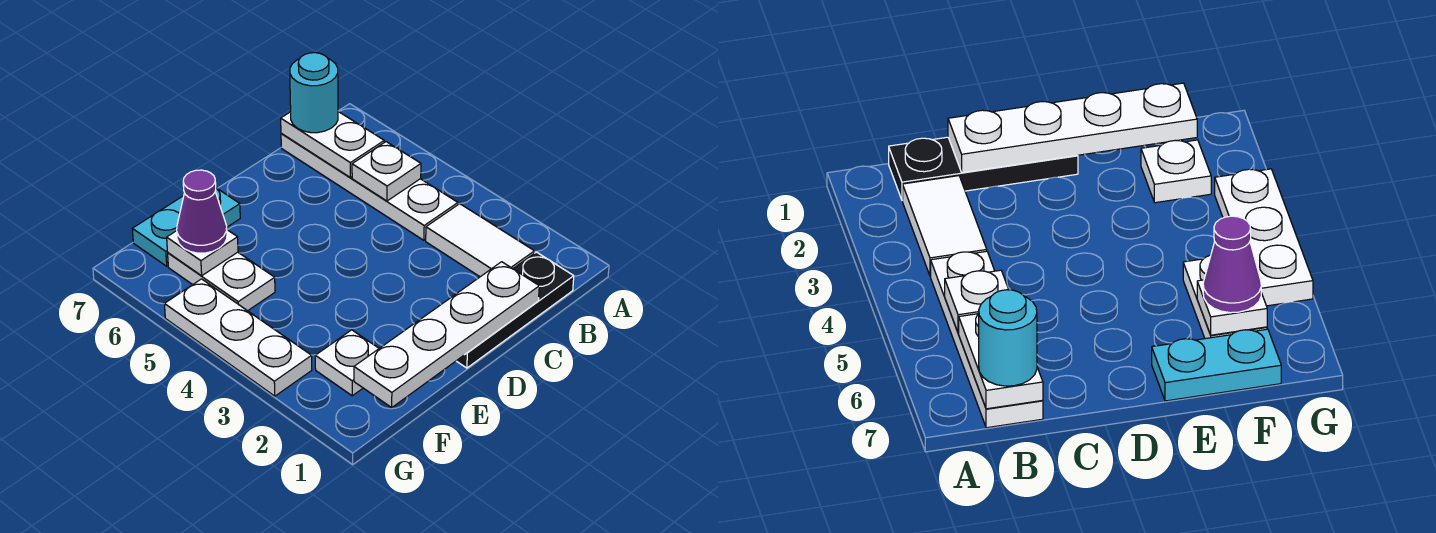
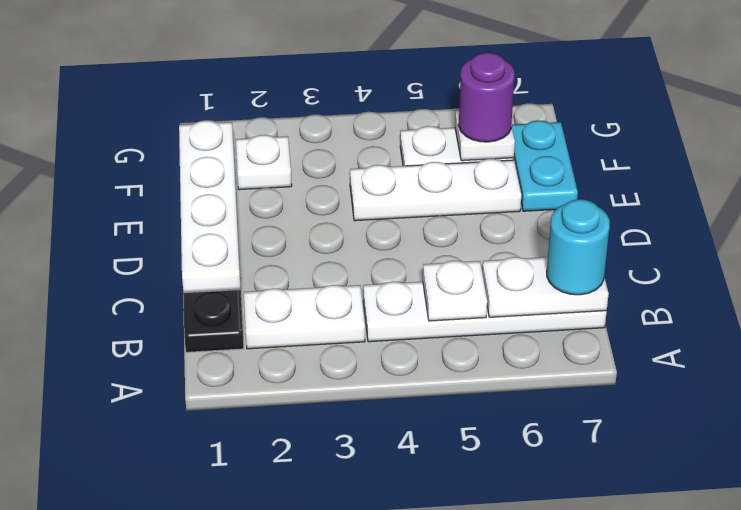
white 1x2 tile [426,204,534,277] -> white 1x2 plate [244,285,365,349]
purple 1x1 cone [177,170,227,253] -> purple 1x1 round brick [459,53,515,142]
white 1x3 plate [165,279,312,396] -> white 1x3 plate moved to [350,159,521,221]

